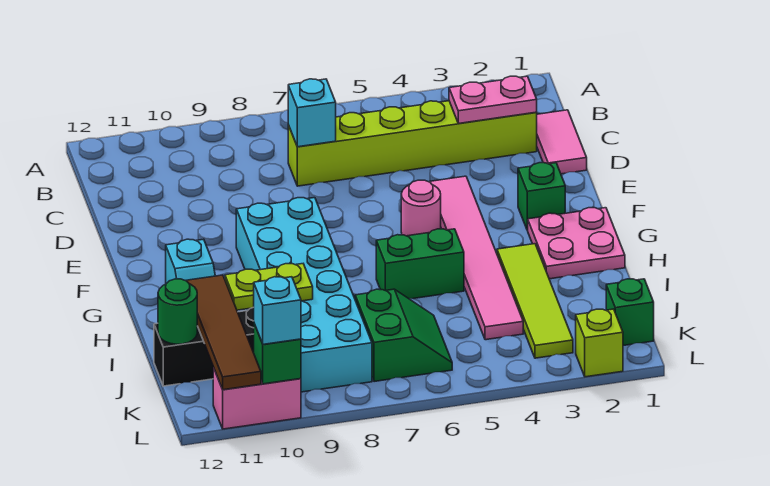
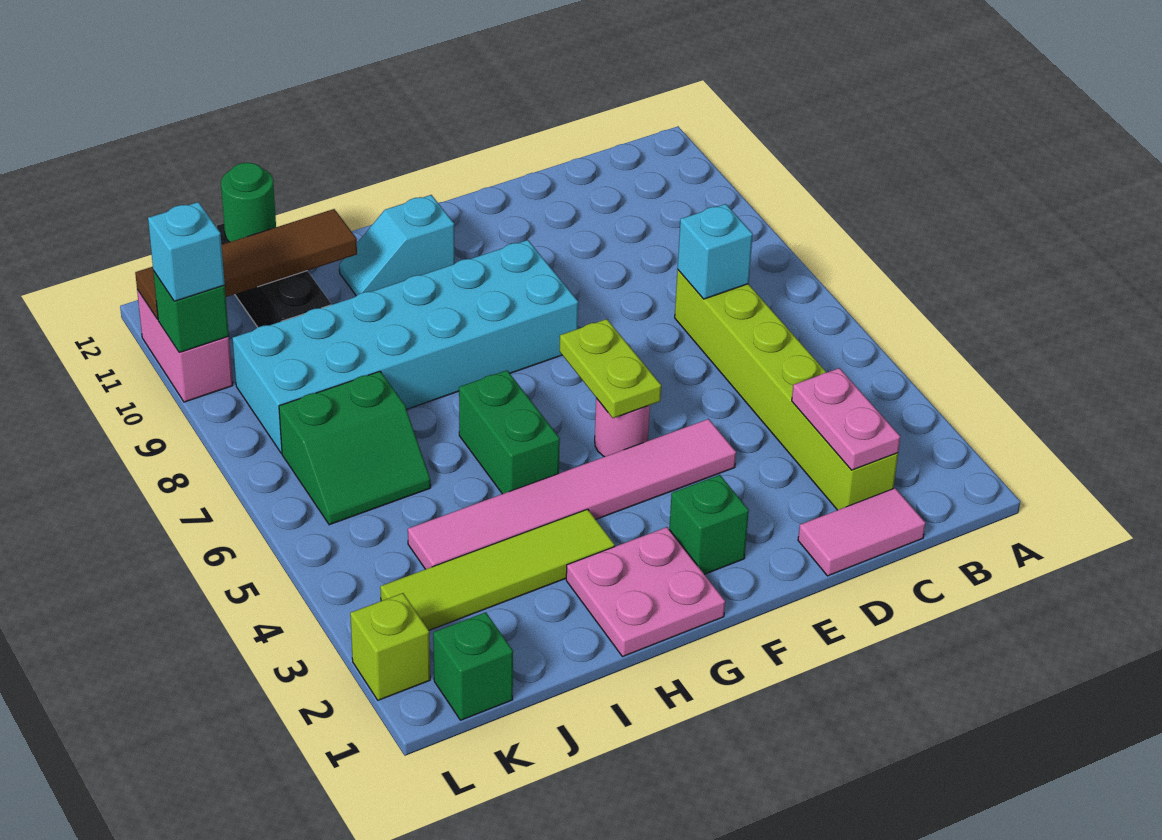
lime 1x2 plate [225,264,313,310] -> lime 1x2 plate moved to [560,319,661,418]

